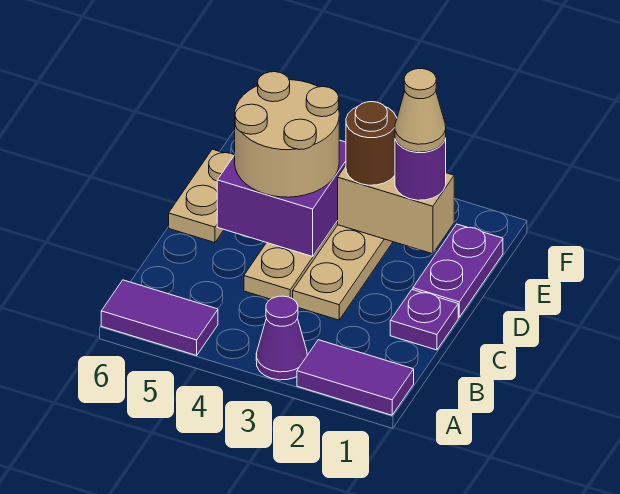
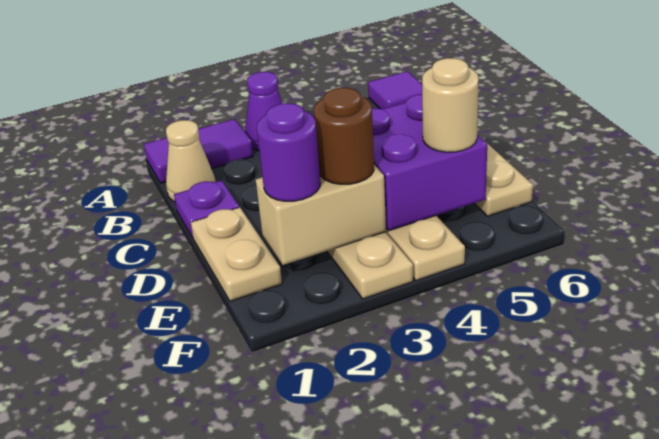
purple 1x2 tile [101,280,218,355] -> purple 1x1 tile [368,71,422,109]
purple 1x2 plate [413,224,503,317] -> tan 1x2 plate [191,207,282,301]
tan 2x2 round brick [235,72,339,197] -> tan 1x1 round brick [422,58,479,152]
tan 1x1 cone [395,69,446,152] -> tan 1x1 cone moved to [166,120,216,202]

